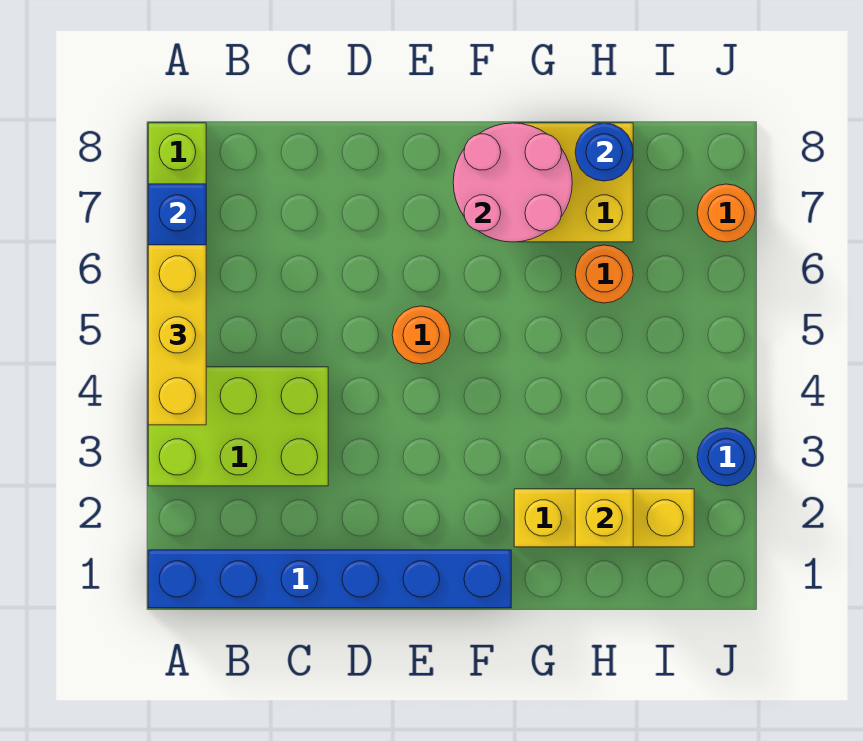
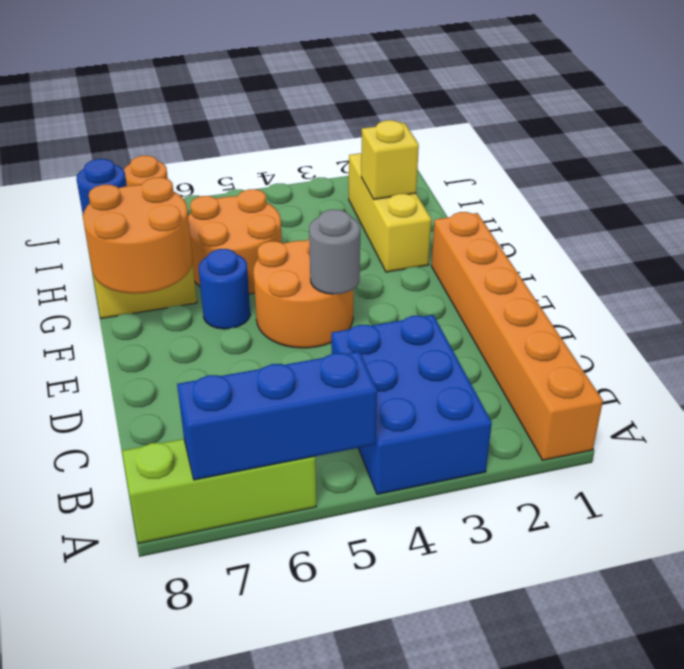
blue 1x6 brick [148,550,511,608] -> orange 1x6 brick [431,212,603,460]
lime 2x3 brick [148,367,328,486] -> blue 2x3 brick [331,315,492,494]
yellow 1x3 brick [148,245,206,425] -> none
none -> grey 1x1 round brick [309,210,360,294]
orange 1x1 round brick [392,306,450,364] -> orange 2x2 round brick [253,239,353,348]
pink 2x2 round brick [453,123,572,242] -> orange 2x2 round brick [83,177,193,294]
orange 1x1 round brick [575,245,633,303] -> orange 2x2 round brick [188,189,282,294]
blue 1x1 round brick [697,428,755,486] -> blue 1x1 round brick moved to [199,249,250,329]

